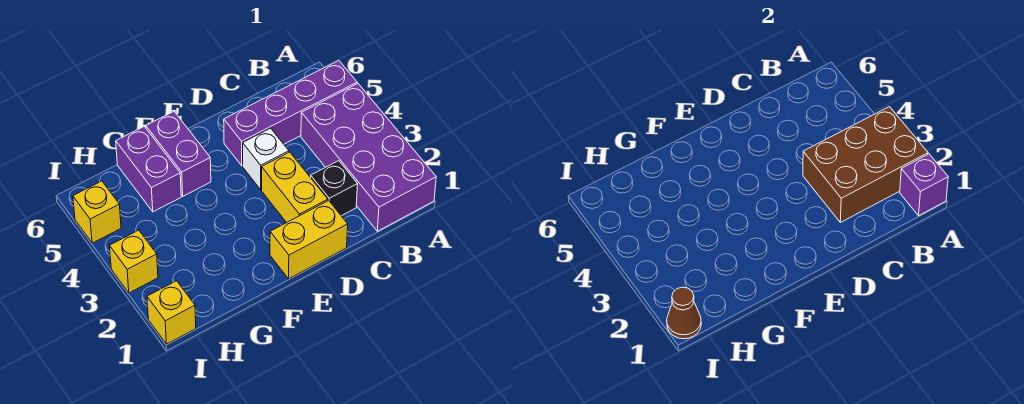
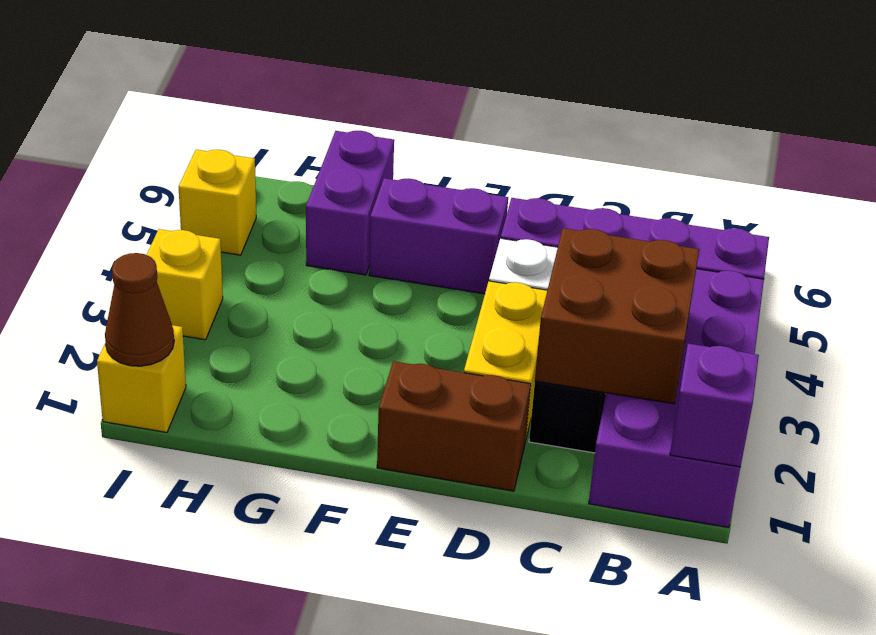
brown 2x3 brick [803,107,928,222] -> brown 2x2 brick [535,228,699,404]
yellow 1x2 brick [270,201,348,279] -> brown 1x2 brick [377,361,531,491]
purple 1x2 brick [146,112,211,196] -> purple 1x2 brick turned to [369,178,508,294]

